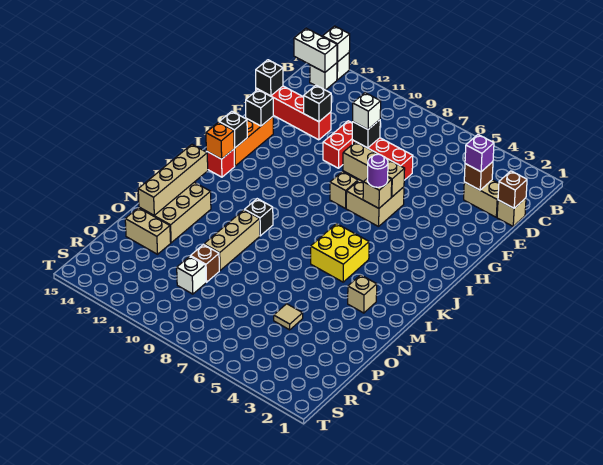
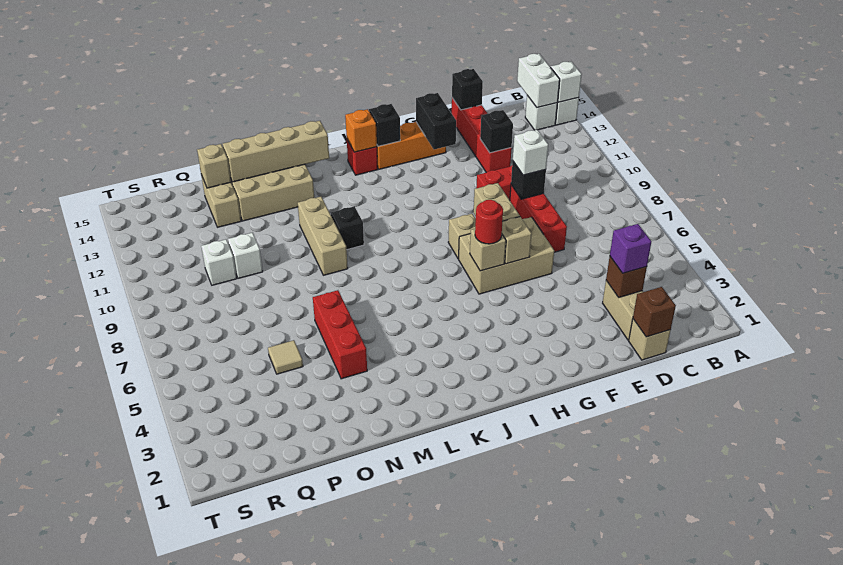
tan 2x2 brick [346,180,404,227] -> tan 2x3 brick [459,217,554,294]
black 1x1 brick [246,90,273,126] -> black 1x2 brick [416,93,456,149]
purple 1x1 round brick [367,154,388,187] -> red 1x1 round brick [475,200,503,244]
yellow 2x2 brick [311,224,369,282] -> none
tan 1x1 brick [348,275,377,313] -> tan 1x1 brick moved to [197,144,231,188]
tan 1x3 brick [204,210,260,270] -> tan 1x3 brick turned to [298,197,348,275]
none -> red 1x3 brick [313,290,367,379]
brown 1x1 brick [190,244,219,282] -> white 1x1 brick [228,233,263,278]

